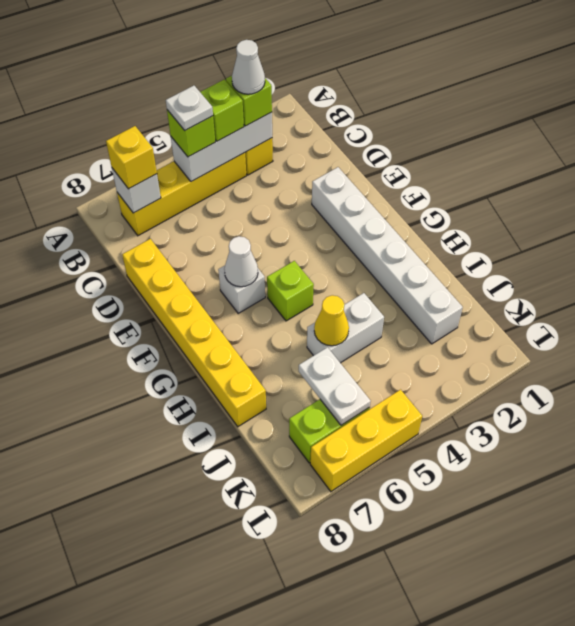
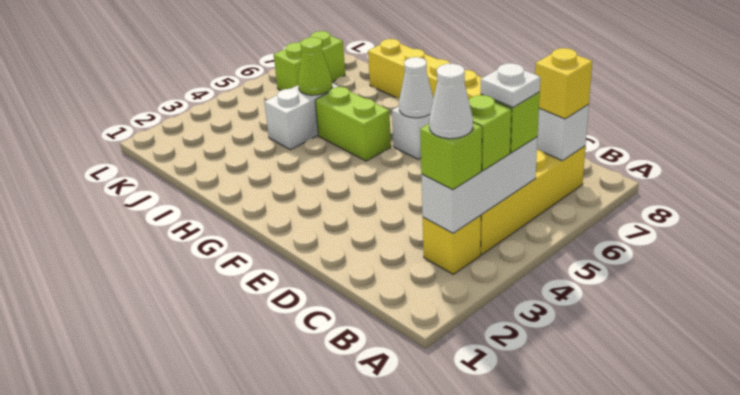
white 1x6 brick [312,167,463,344] -> none
lime 1x1 brick [267,261,314,321] -> lime 1x2 brick [315,87,391,161]
yellow 1x1 cone [314,295,349,346] -> lime 1x1 cone [298,37,332,95]
white 1x2 plate [299,347,371,425] -> none
yellow 1x3 brick [310,390,422,491] -> none

